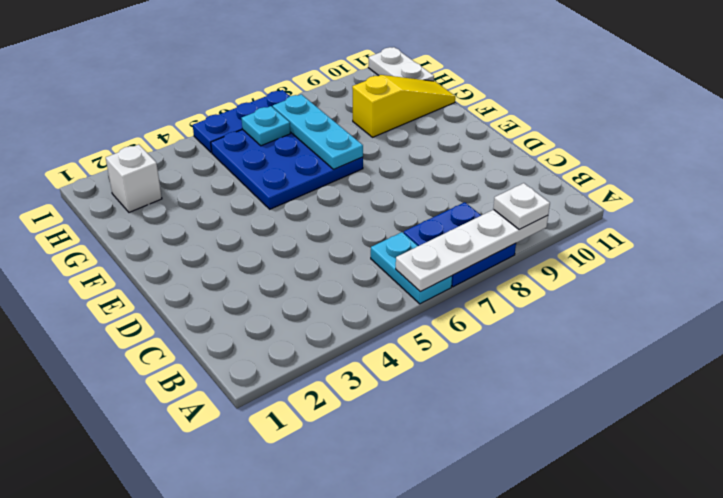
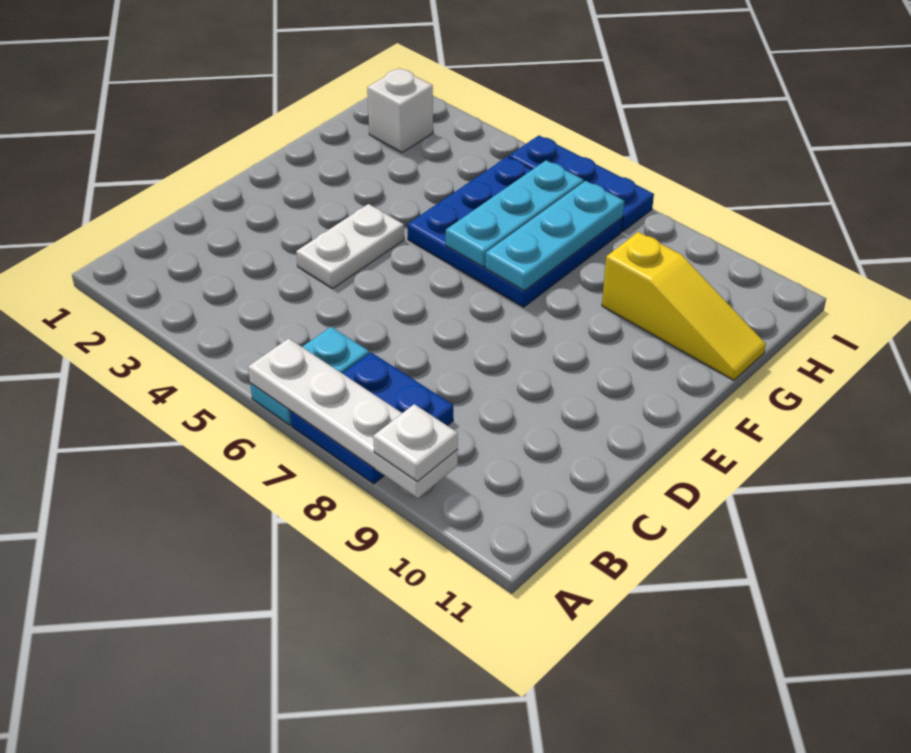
cyan 1x1 plate [242,106,290,146] -> cyan 1x3 plate [446,160,584,267]
white 1x2 plate [368,47,434,81] -> white 1x2 plate moved to [296,204,404,288]

